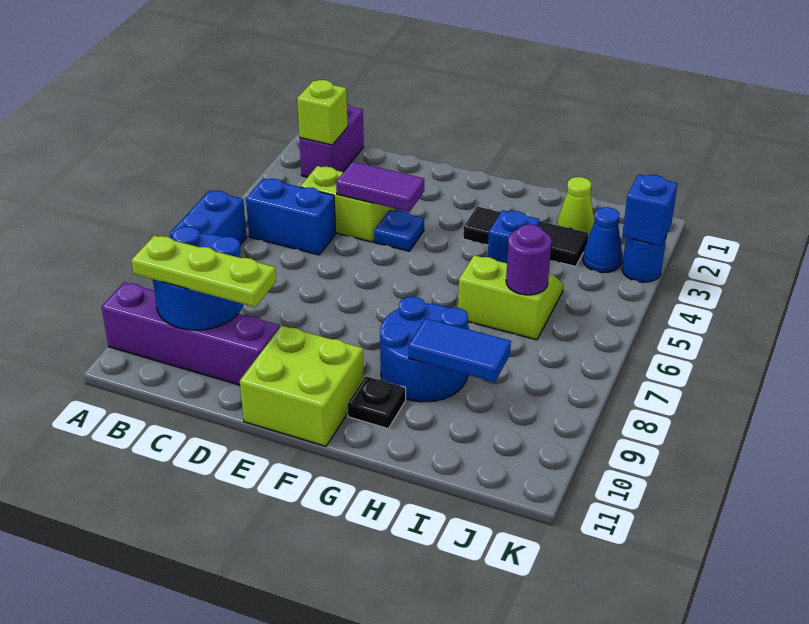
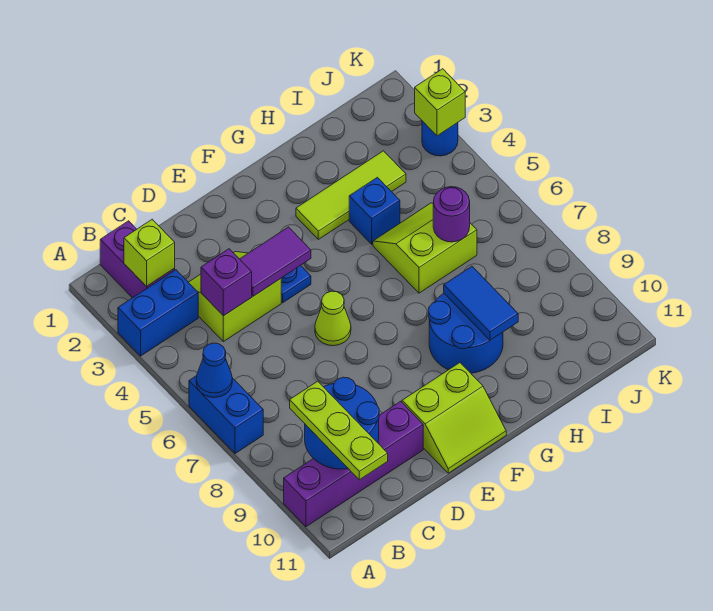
blue 1x2 brick [246,178,336,255] -> blue 1x2 brick moved to [118,270,198,356]
lime 1x3 plate [131,235,276,307] -> lime 1x3 plate turned to [290,381,388,480]
none -> purple 1x1 brick [201,249,252,316]
lime 2x2 brick [240,326,364,446] -> lime 2x2 slope [402,363,506,473]
black 1x3 tile [463,206,588,267] -> lime 1x3 tile [296,151,406,239]
black 1x1 plate [347,376,406,429] -> none
blue 1x2 tile [409,318,511,382] -> blue 1x2 tile turned to [444,266,518,340]
lime 1x1 cone [557,177,594,238] -> lime 1x1 cone moved to [315,291,351,346]
blue 1x1 cone [583,207,622,273] -> blue 1x1 cone moved to [196,343,232,397]
blue 1x1 brick [622,174,678,246] -> lime 1x1 brick [415,69,465,136]

